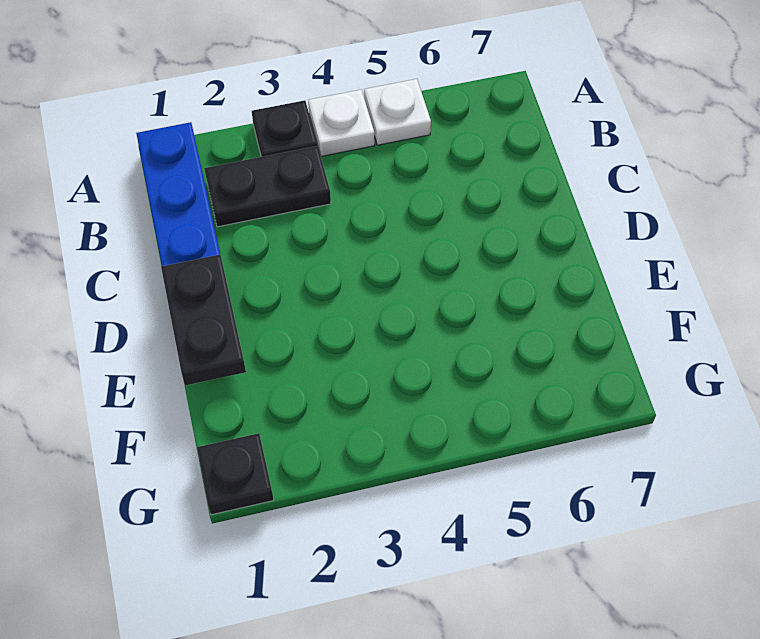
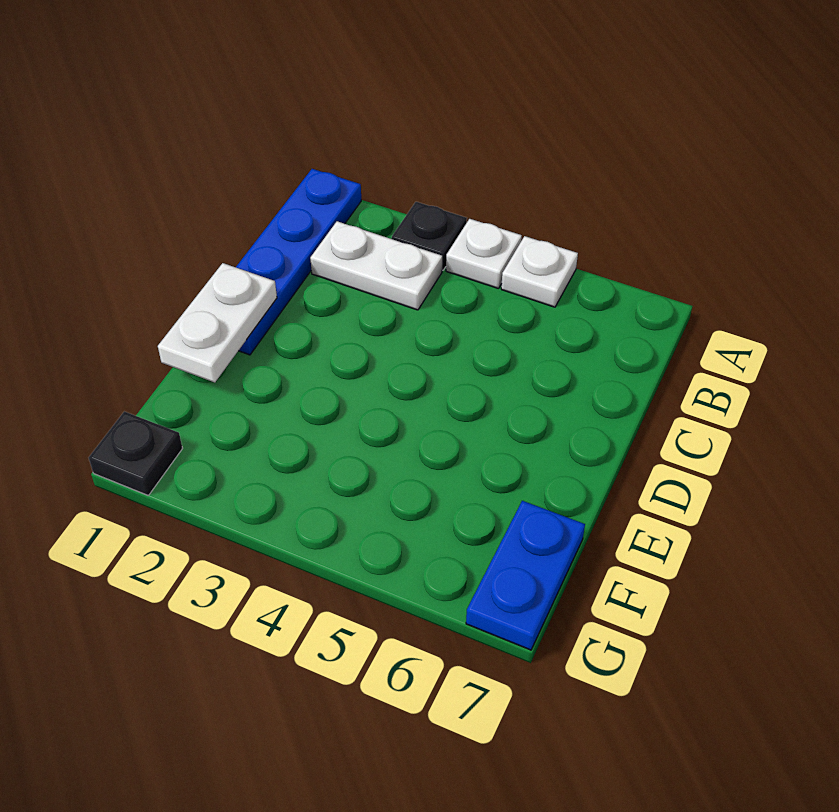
black 1x2 plate [204,146,331,227] -> white 1x2 plate [310,221,442,310]
black 1x2 plate [161,254,246,385] -> white 1x2 plate [158,263,277,382]
none -> blue 1x2 plate [466,501,585,650]

